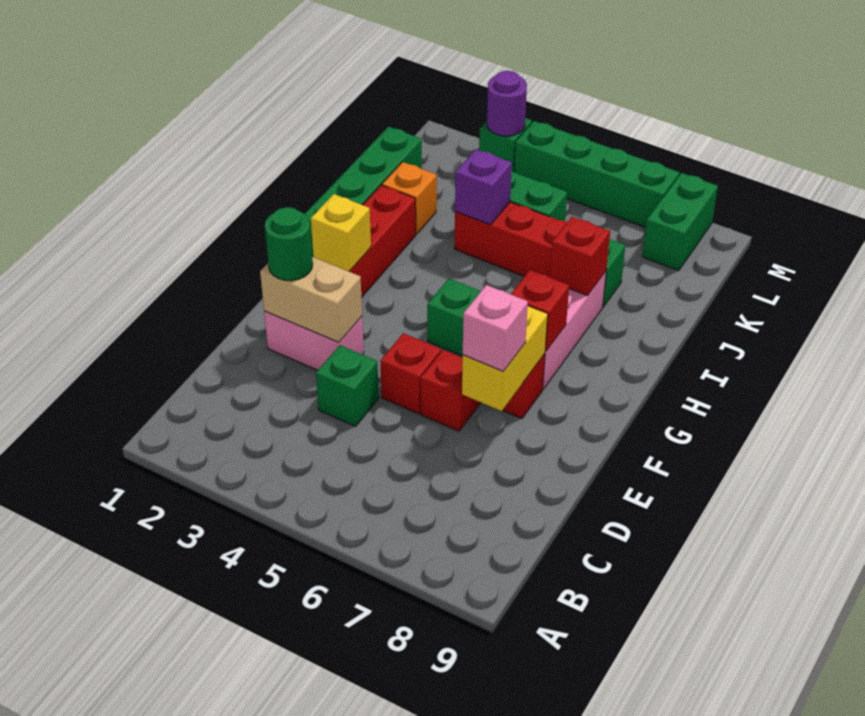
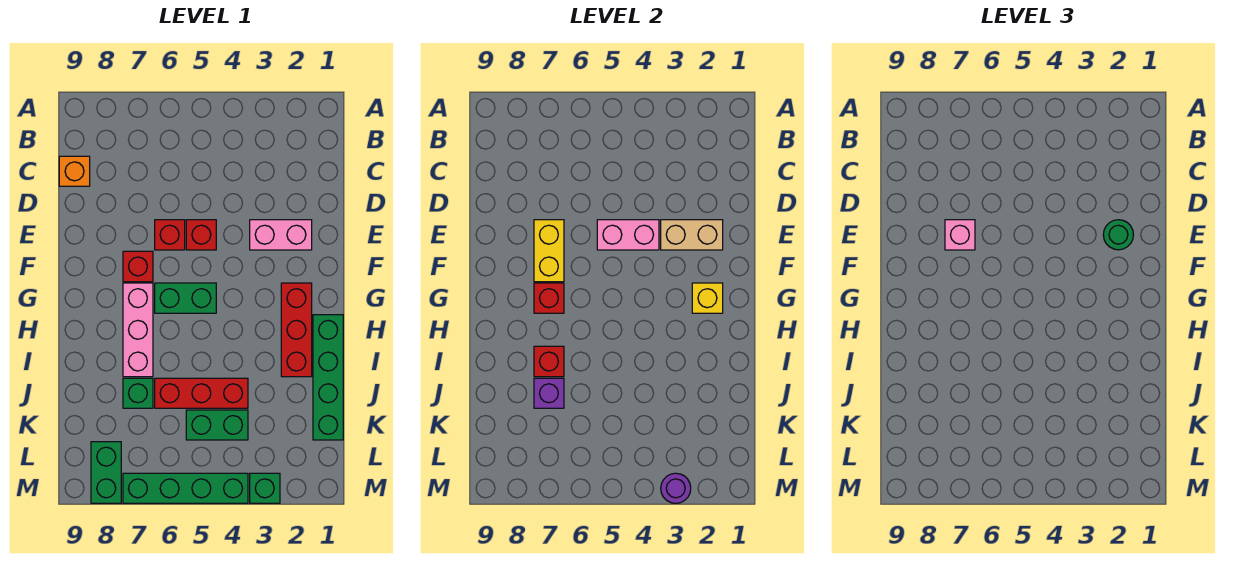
green 1x1 brick [316,345,379,426] -> none
none -> pink 1x2 brick [597,220,659,250]
orange 1x1 brick [382,162,437,234] -> orange 1x1 brick moved to [59,156,90,186]
purple 1x1 brick [455,149,512,225] -> purple 1x1 brick moved to [534,378,564,408]

